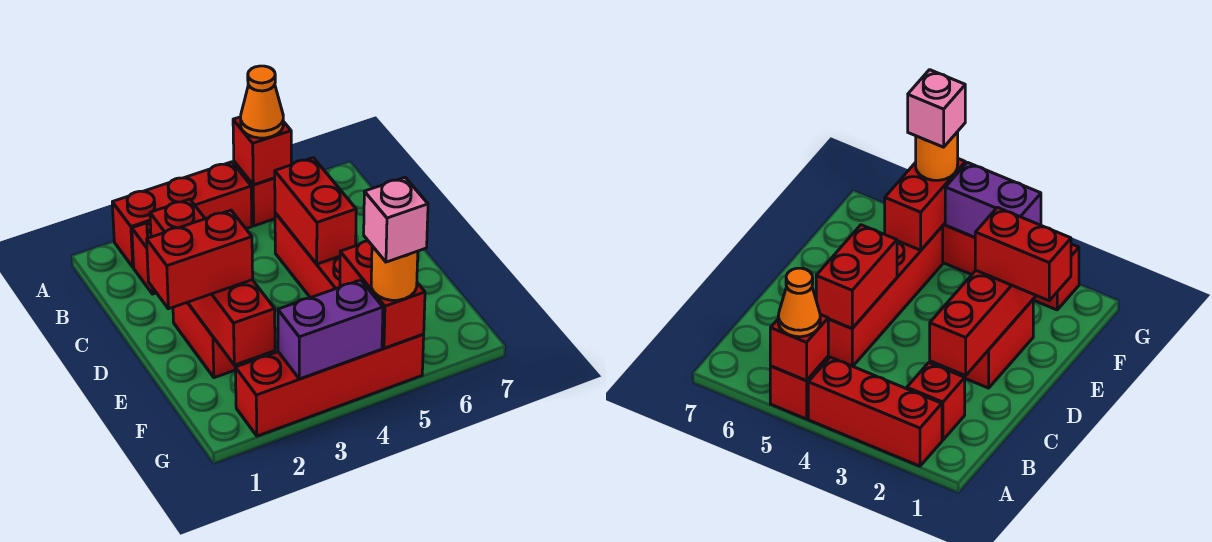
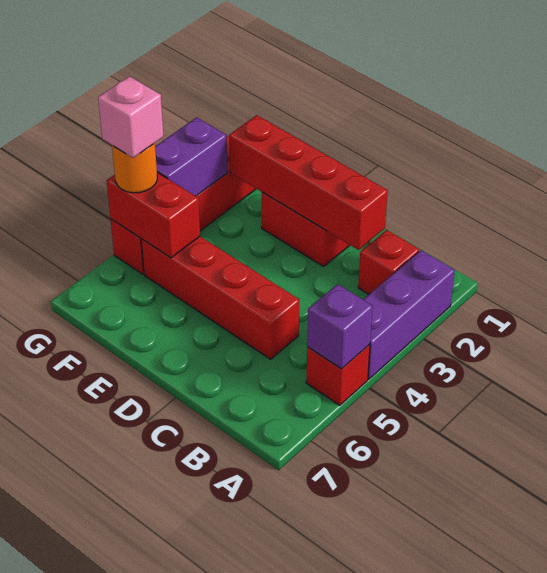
red 1x3 brick [112,162,252,267] -> purple 1x3 brick [363,250,455,379]
red 1x1 brick [233,117,291,185] -> purple 1x1 brick [307,284,373,369]
orange 1x1 cone [241,66,283,138] -> none
red 1x2 brick [275,158,356,264] -> none
red 1x2 brick [147,210,253,309] -> none

